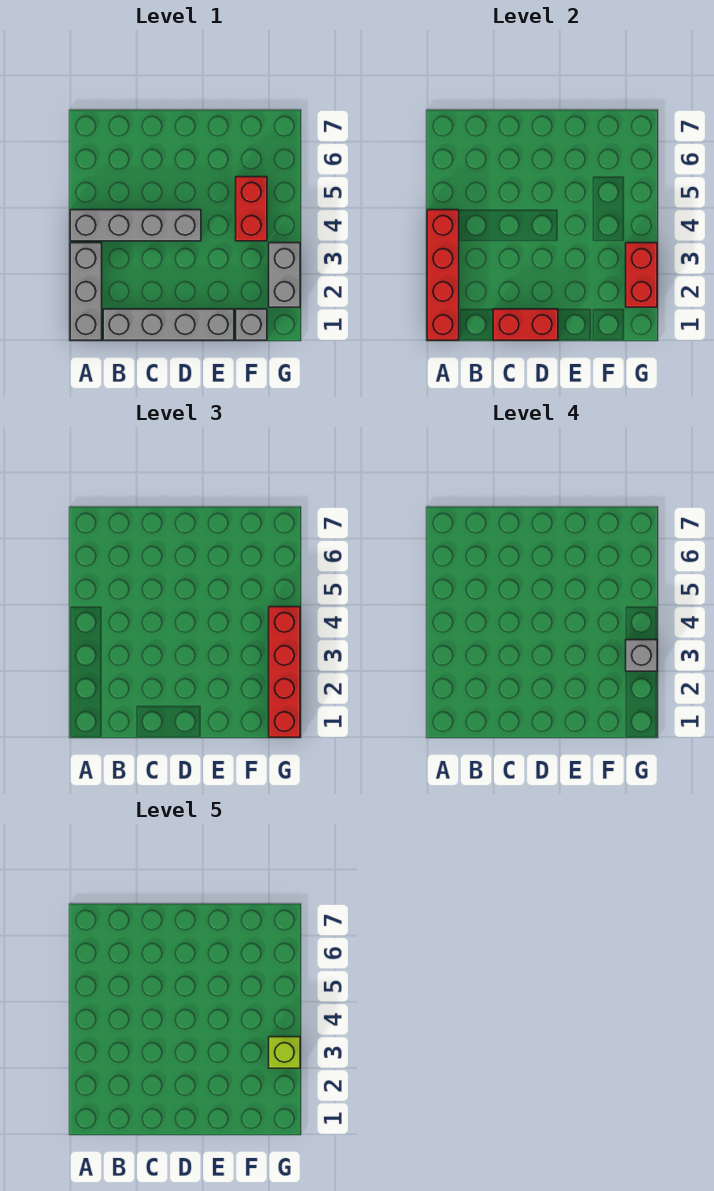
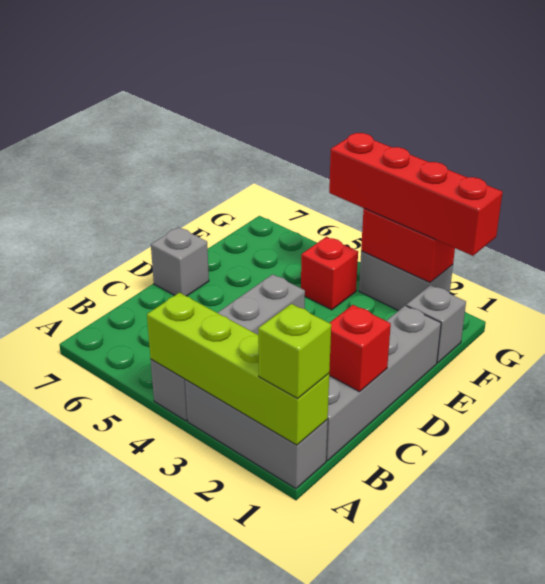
red 1x4 brick [427,210,459,340] -> lime 1x4 brick [147,293,329,445]
red 1x2 brick [493,309,558,340] -> red 1x1 brick [329,305,391,392]
red 1x2 brick [236,177,267,241] -> red 1x1 brick [301,237,358,310]
grey 1x1 brick [626,640,657,671] -> grey 1x1 brick moved to [151,227,209,296]
lime 1x1 brick [269,1037,300,1068] -> lime 1x1 brick moved to [258,304,331,398]

